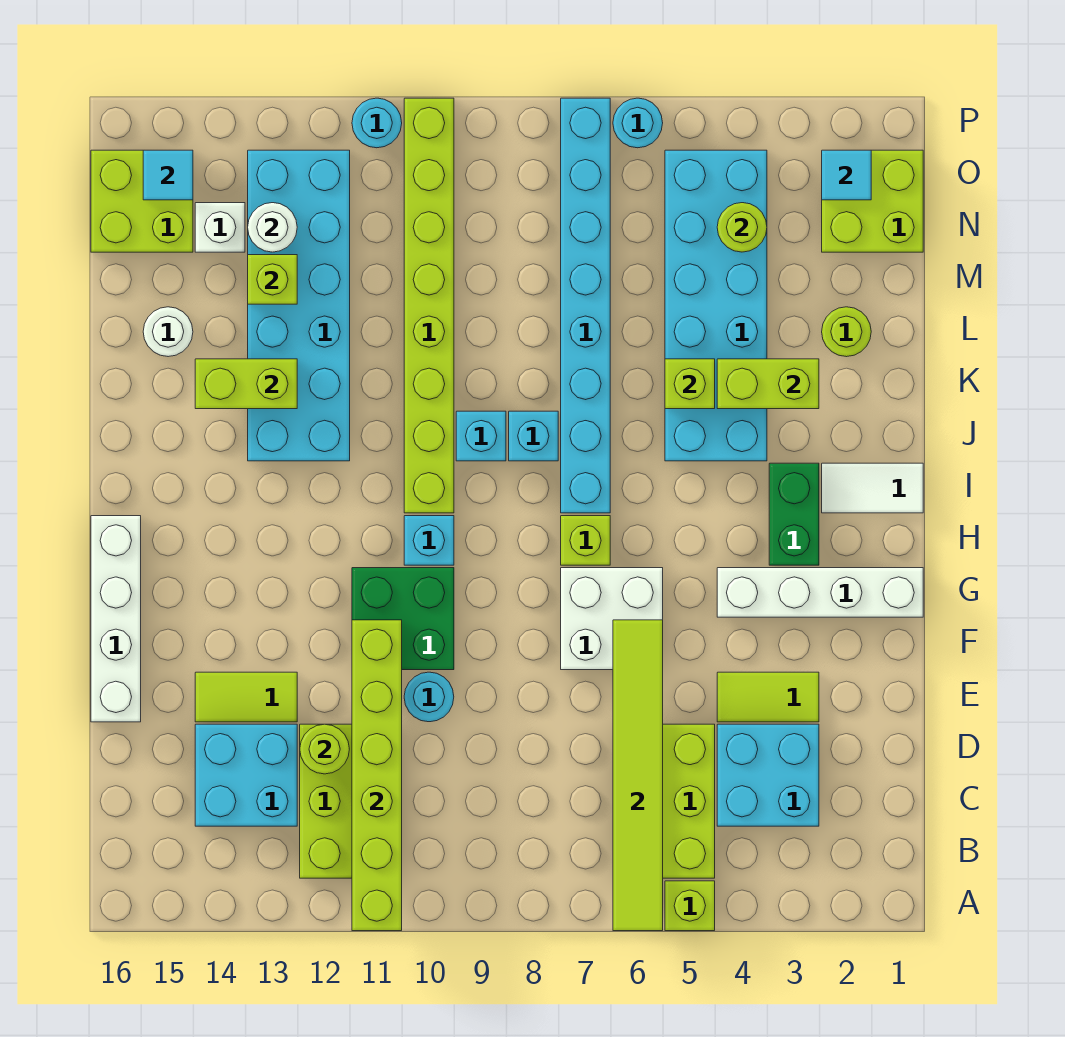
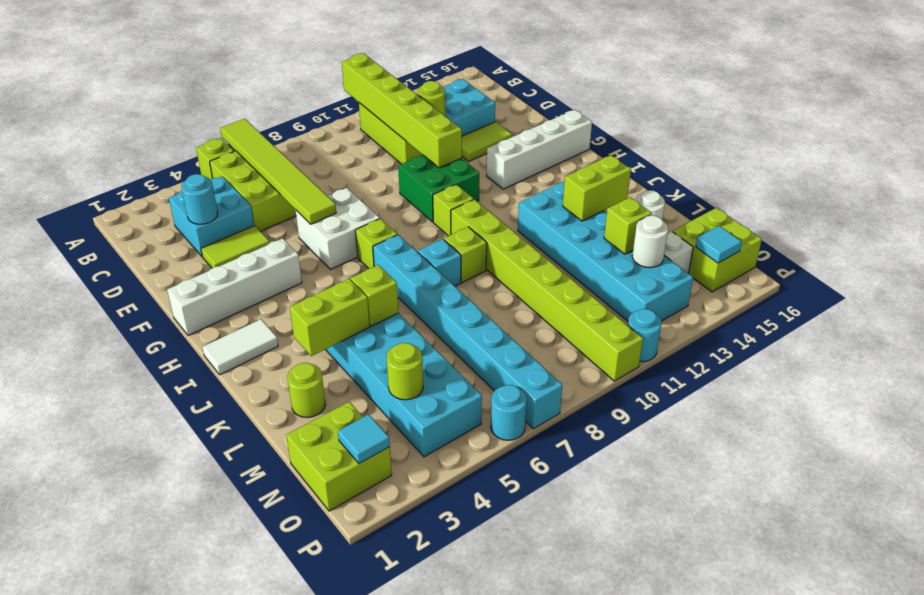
cyan 1x1 round brick [404,672,454,722] -> cyan 1x1 round brick moved to [182,174,218,224]
white 1x4 brick [91,516,141,722] -> white 1x4 brick turned to [487,110,592,189]
green 1x2 brick [769,463,819,565] -> none
cyan 1x1 brick [404,516,454,565] -> lime 1x1 brick [433,184,474,236]
cyan 1x1 brick [456,411,506,461] -> lime 1x1 brick [444,227,487,283]

